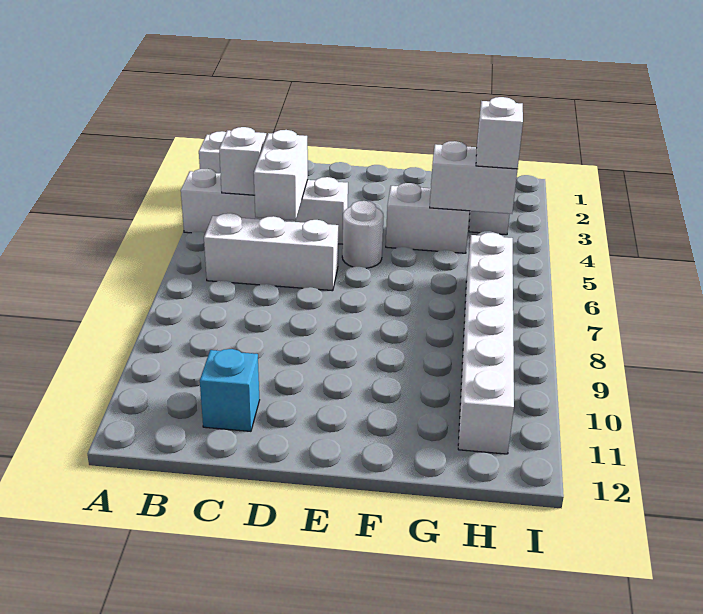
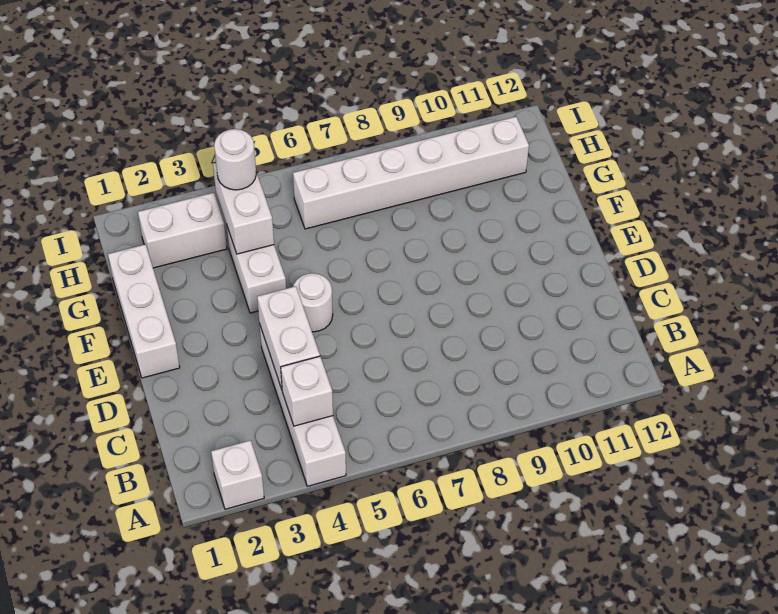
white 1x3 brick [204,213,338,291] -> white 1x3 brick moved to [108,244,180,378]
white 1x2 brick [254,130,308,220] -> white 1x2 brick turned to [257,286,320,389]
cyan 1x1 brick [200,349,259,431] -> none
white 1x1 brick [476,97,523,169] -> white 1x1 round brick [214,129,256,190]

